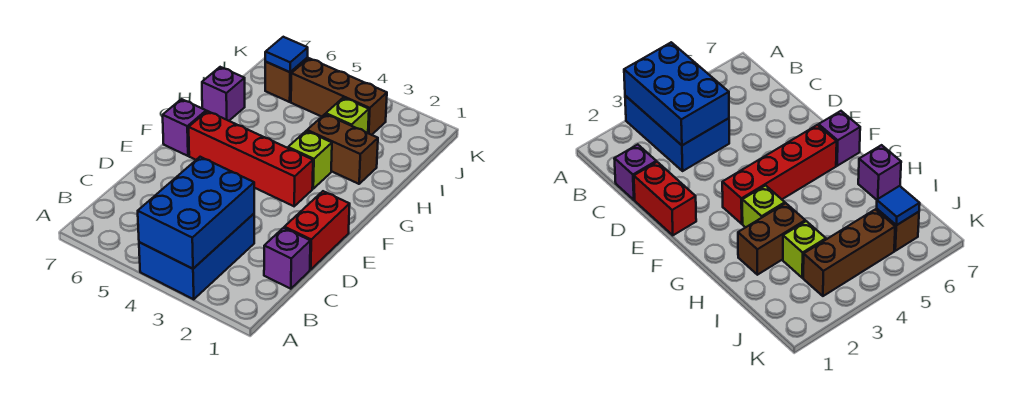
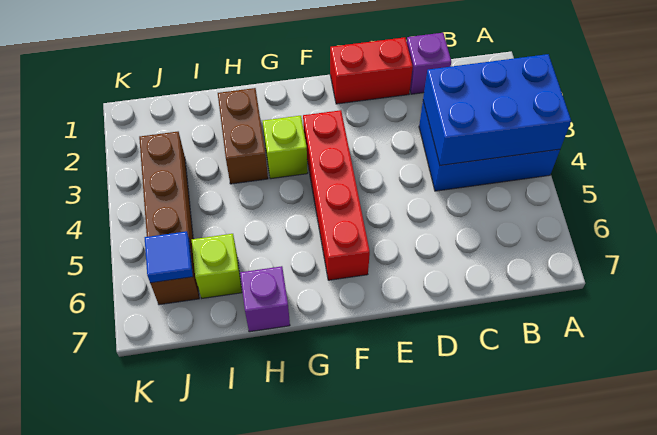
purple 1x1 brick [163,99,206,156] -> none
lime 1x1 brick [326,98,369,133] -> lime 1x1 brick moved to [192,234,242,298]

